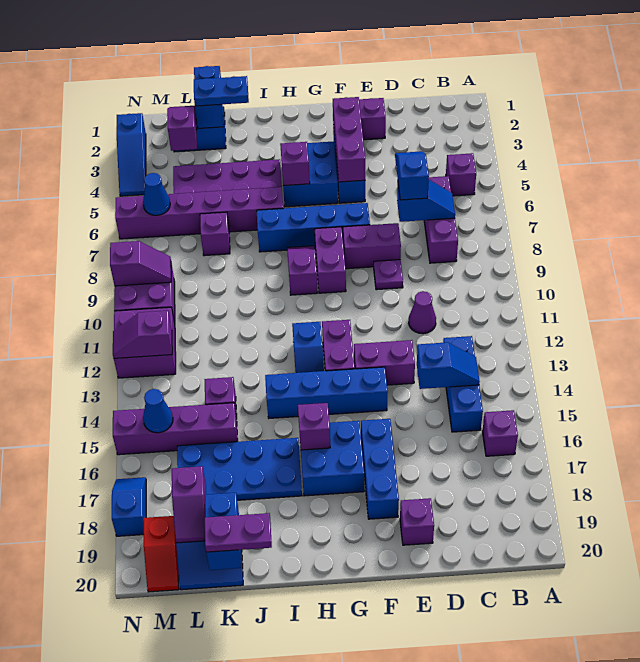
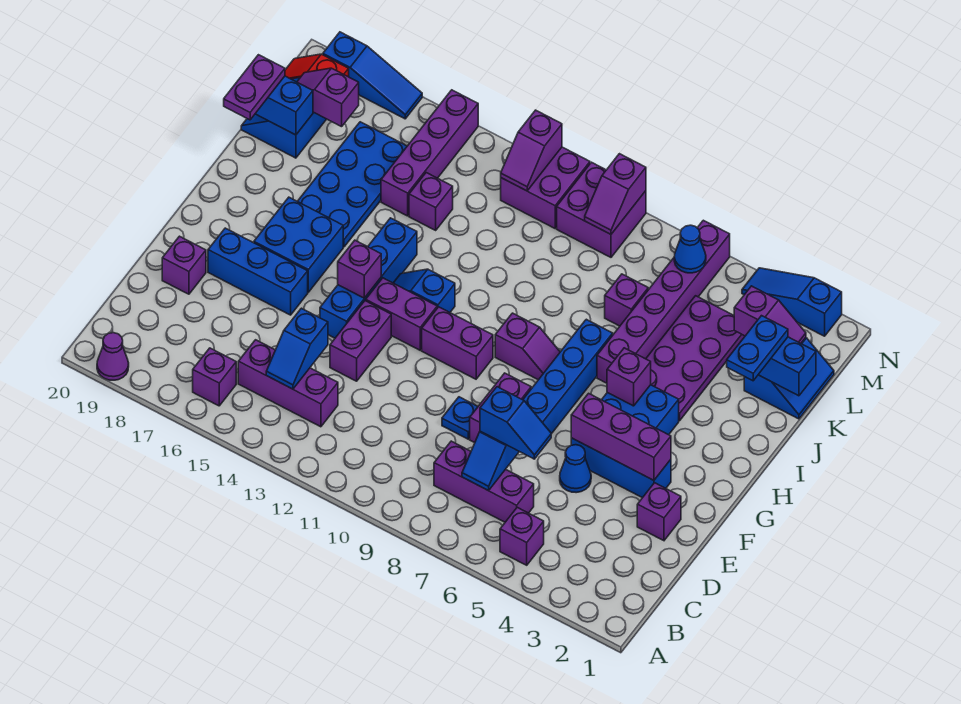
blue 1x3 brick [443,336,483,432] -> purple 1x3 brick [238,340,338,427]
purple 1x1 cone [409,291,436,334] -> purple 1x1 cone moved to [97,333,129,380]
purple 1x1 plate [374,260,403,290] -> blue 1x1 plate [442,397,478,439]
purple 1x2 brick [315,227,346,293] -> purple 1x2 brick moved to [422,307,493,379]
purple 1x1 brick [298,403,330,450] -> purple 1x1 brick moved to [338,240,381,298]
purple 1x2 slope [113,311,172,358] -> purple 1x2 slope turned to [501,110,562,191]
blue 1x1 cone [143,389,173,433] -> blue 1x1 cone moved to [560,445,591,493]
blue 1x2 slope [112,477,146,536] -> blue 1x3 slope [323,32,422,119]

